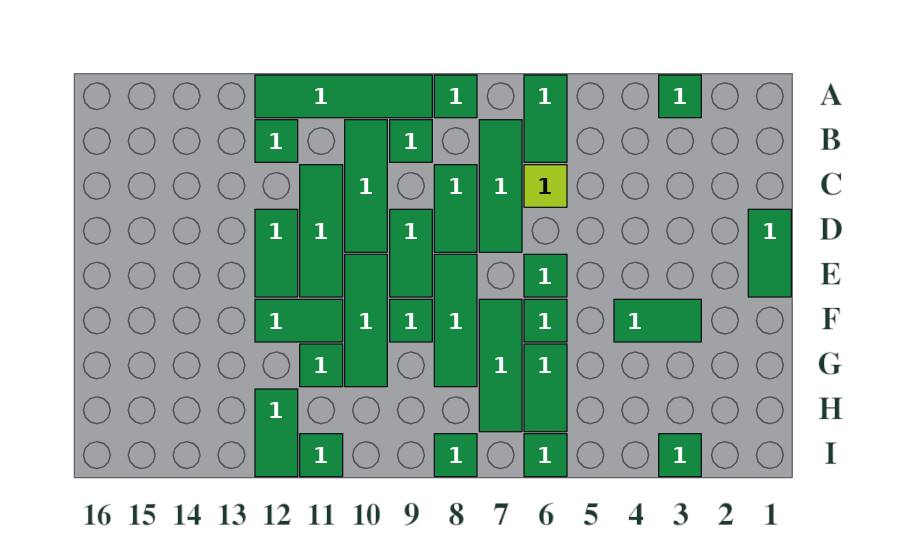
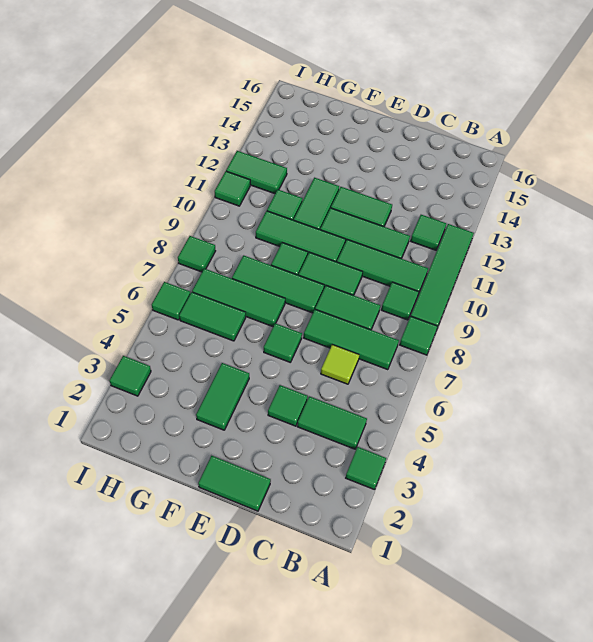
green 1x2 tile [524,75,567,162] -> green 1x2 tile moved to [297,396,367,449]
green 1x1 tile [524,299,567,342] -> green 1x1 tile moved to [268,385,308,426]

